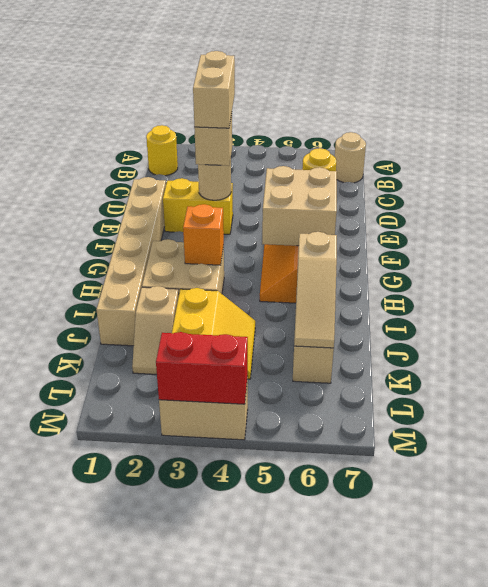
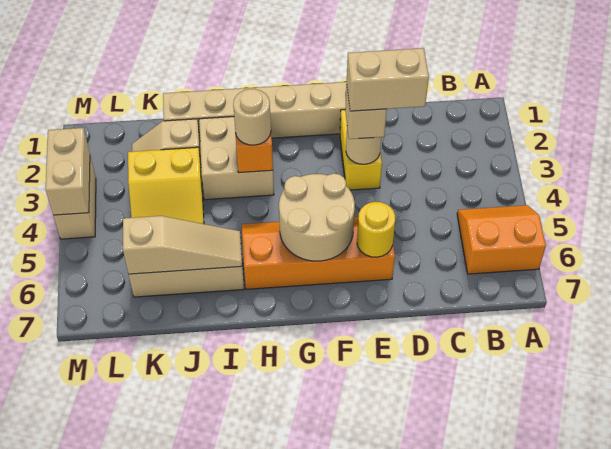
none -> orange 2x2 slope [457,205,546,274]
yellow 1x1 round brick [146,125,178,176] -> none
tan 1x1 round brick [335,132,366,183] -> tan 1x1 round brick moved to [233,89,271,145]
tan 2x2 brick [262,166,337,246] -> tan 2x2 round brick [279,173,355,261]
tan 1x3 slope [294,232,337,348] -> tan 1x3 slope turned to [123,216,242,274]
red 1x2 brick [156,332,248,404] -> tan 1x2 brick [46,128,90,215]

